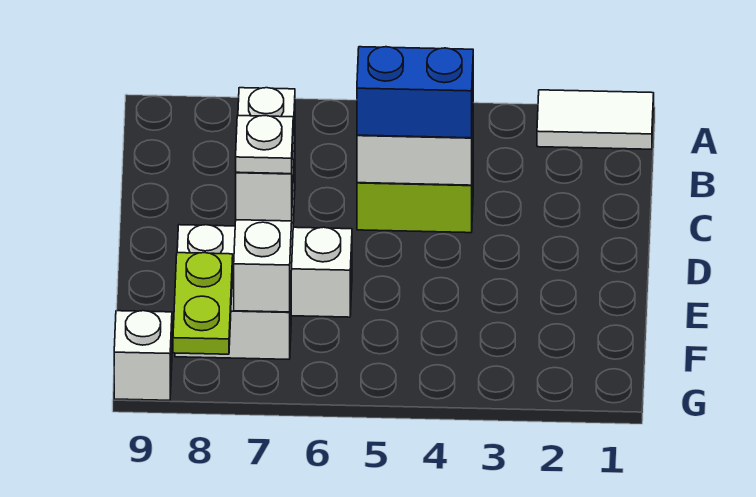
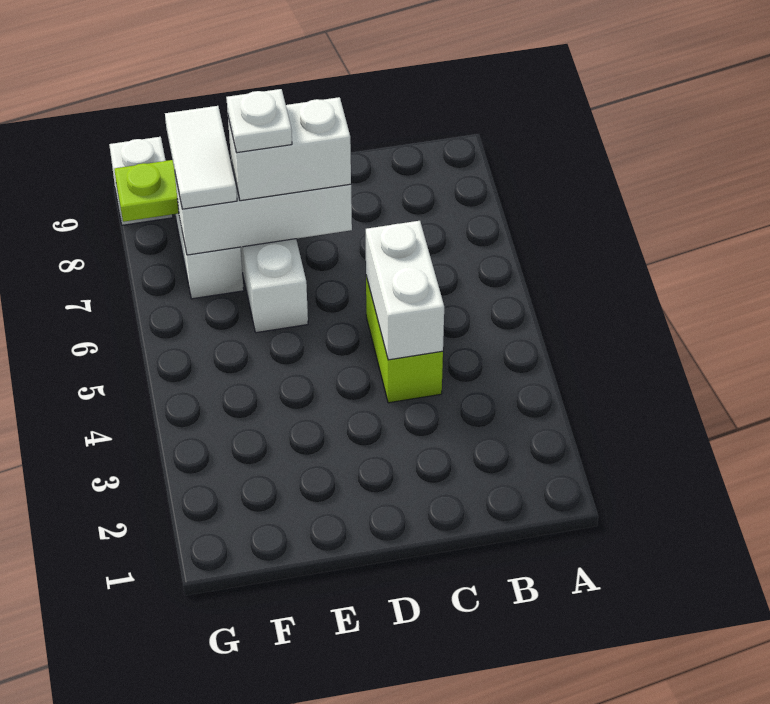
white 1x2 tile [537,90,654,149] -> white 1x2 tile moved to [165,106,237,209]
blue 1x2 brick [357,47,473,138] -> none

